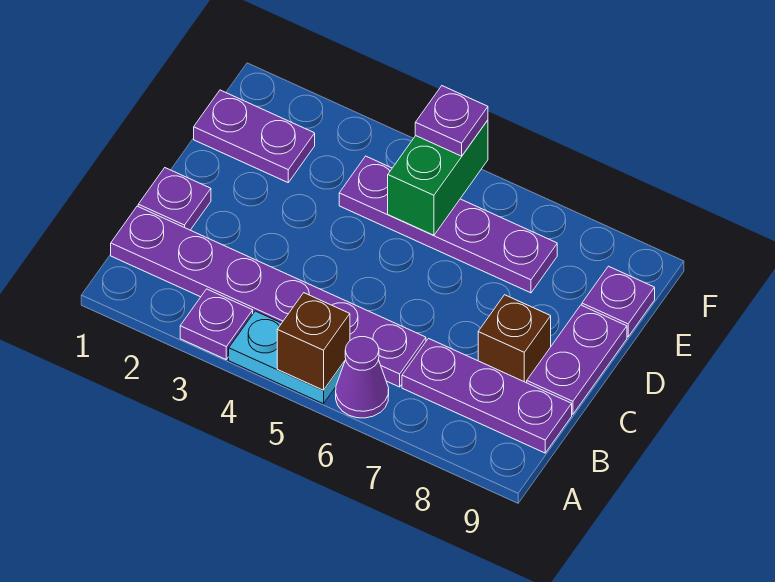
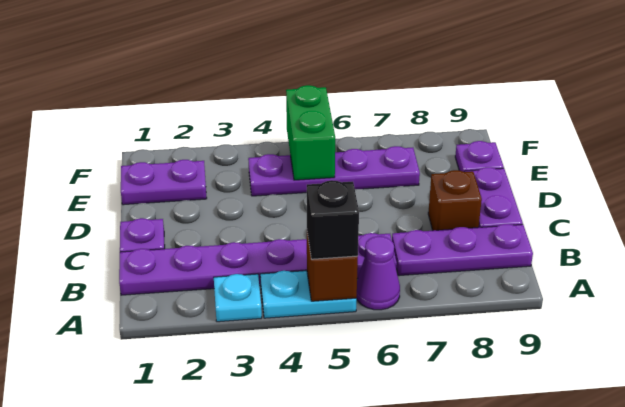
purple 1x1 plate [180,289,253,359] -> cyan 1x1 plate [214,274,262,322]
none -> black 1x1 brick [307,180,359,259]
purple 1x1 plate [415,86,488,156] -> none

